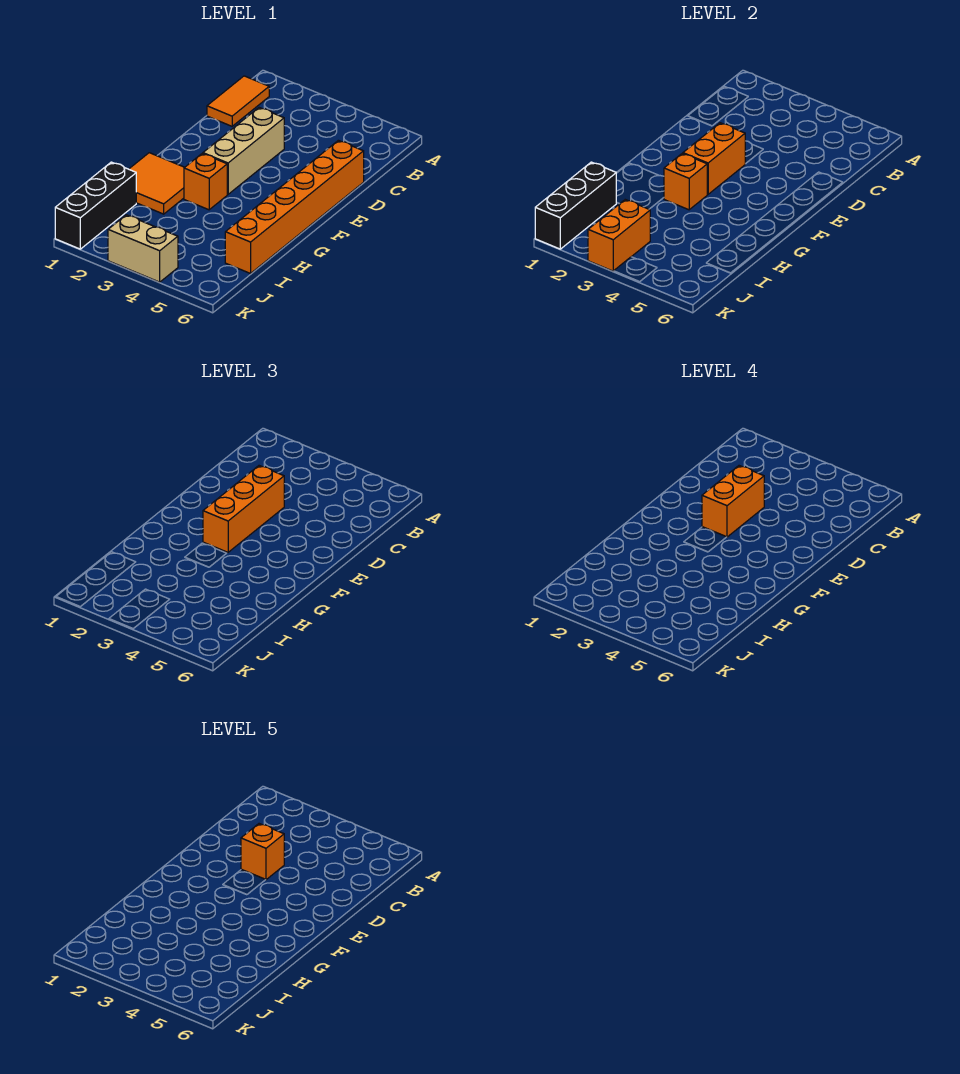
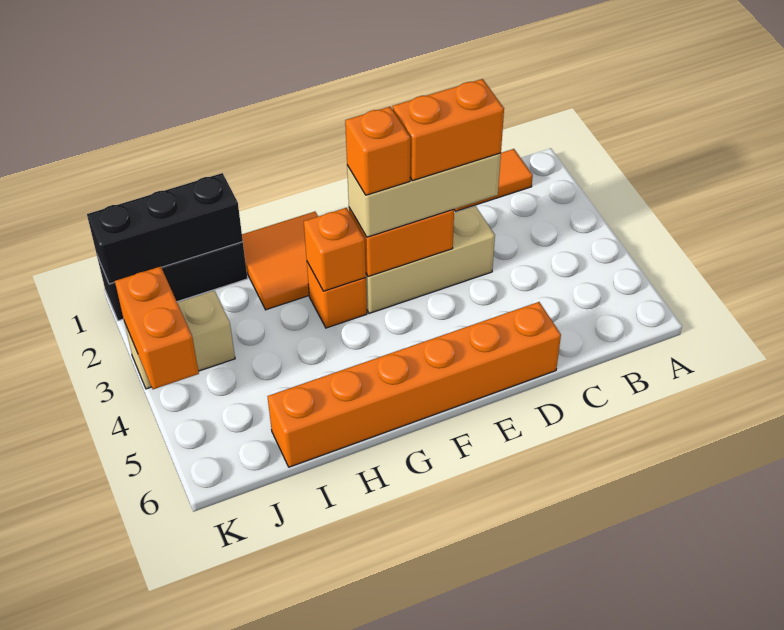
orange 1x3 brick [203,466,284,552] -> tan 1x3 brick [347,153,501,237]
orange 1x1 brick [241,824,284,880] -> orange 1x1 brick moved to [345,107,410,195]
orange 1x2 brick [588,200,650,271] -> orange 1x2 brick turned to [115,266,199,389]
tan 1x2 brick [108,215,178,282] -> tan 1x2 brick turned to [124,291,235,389]

